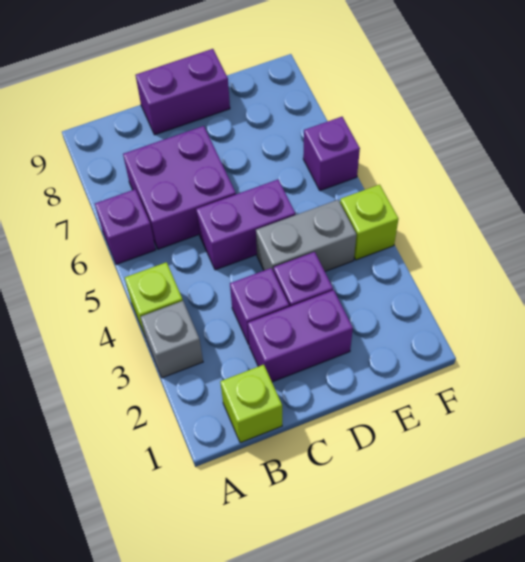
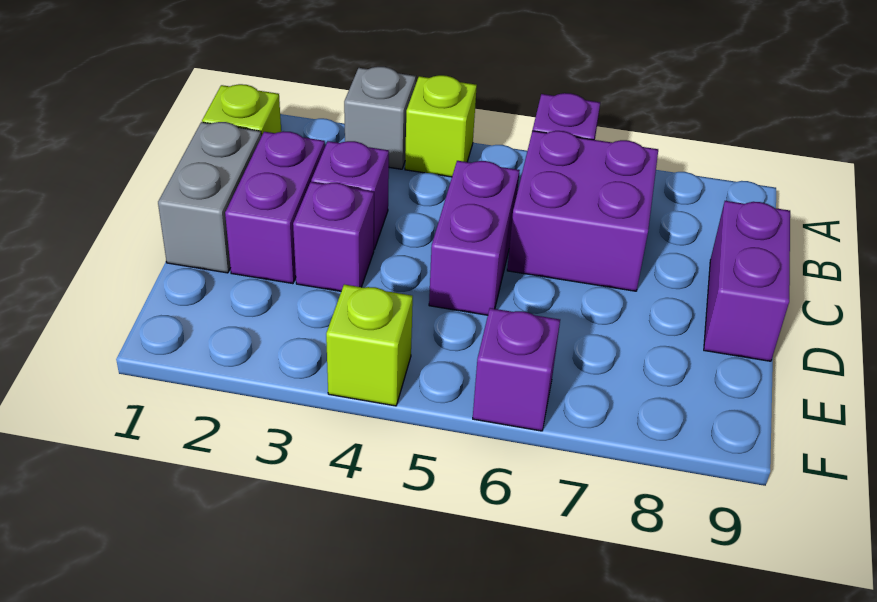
grey 1x2 brick [256,200,356,272] -> grey 1x2 brick moved to [158,122,261,273]

